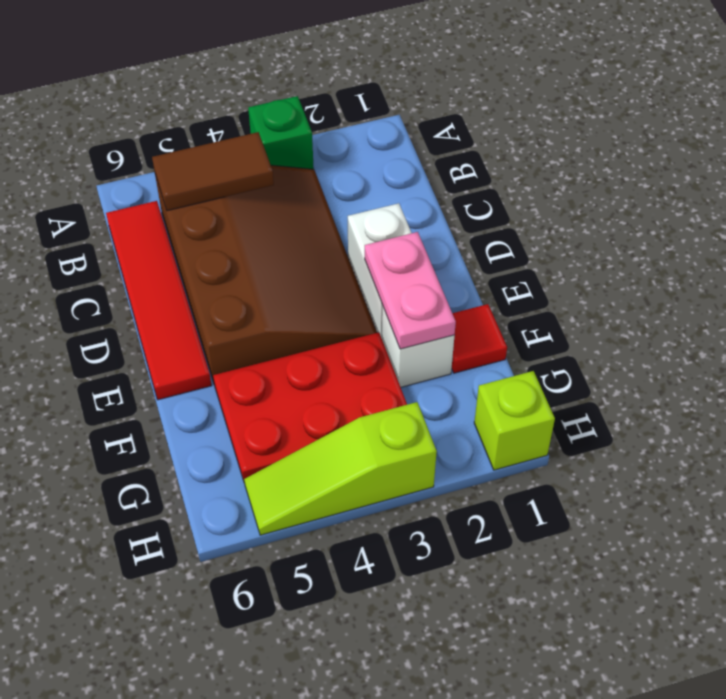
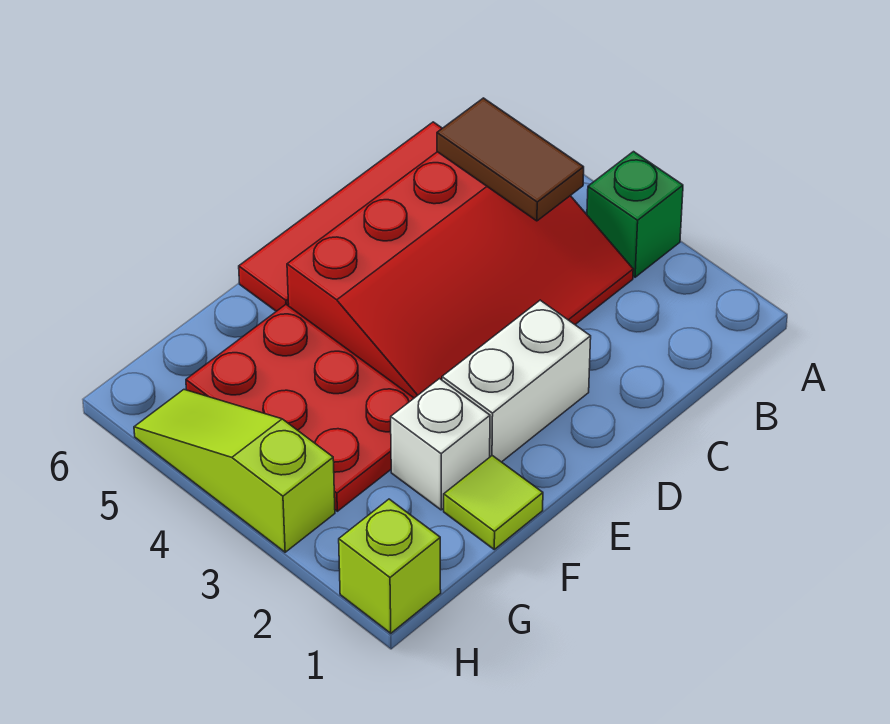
brown 3x4 slope [155,165,377,385] -> red 3x4 slope [287,152,633,398]
pink 1x2 plate [365,232,456,349] -> none
red 1x1 tile [452,304,507,373] -> lime 1x1 tile [444,456,543,549]

